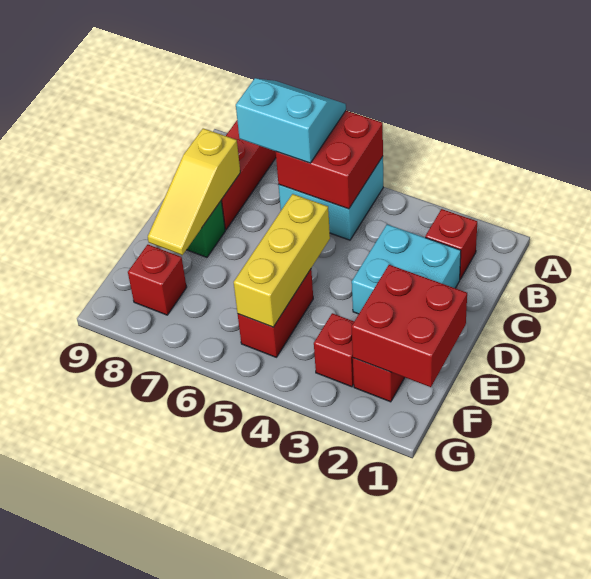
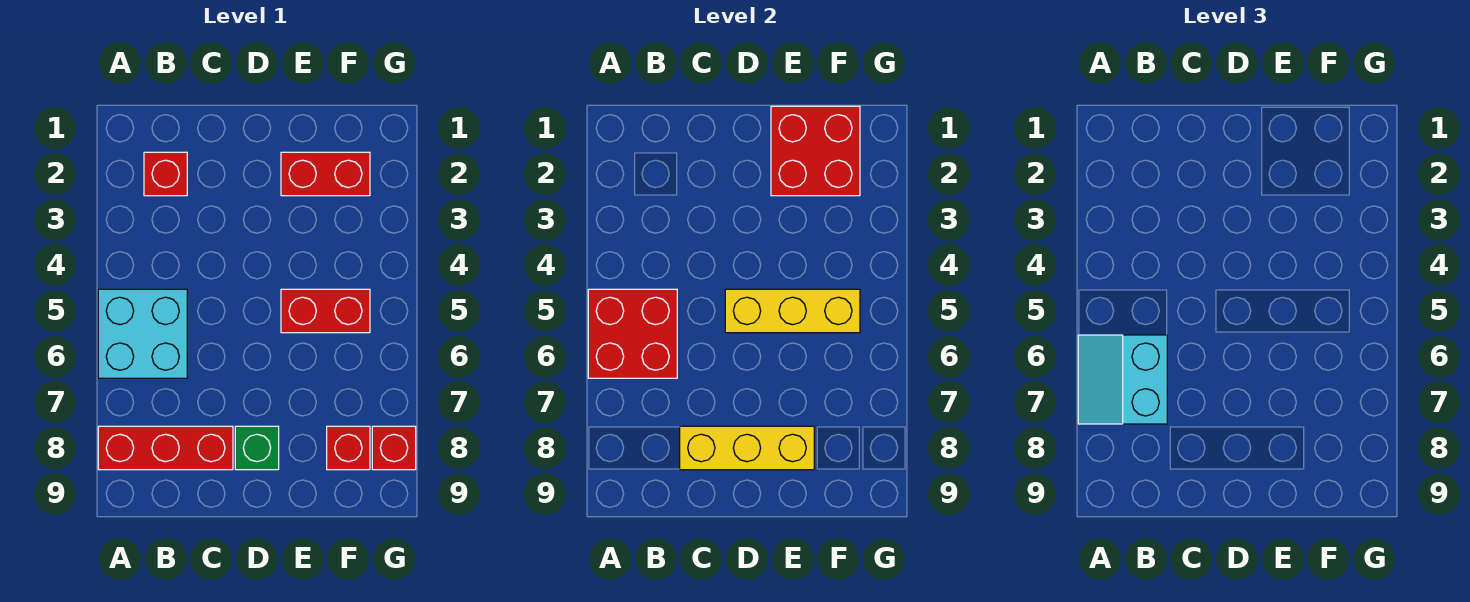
cyan 2x2 brick [352,224,461,314] -> none
yellow 1x3 slope [148,128,240,255] -> yellow 1x3 brick [680,426,814,470]
red 1x1 brick [314,313,354,387] -> red 1x1 brick moved to [372,426,416,470]

